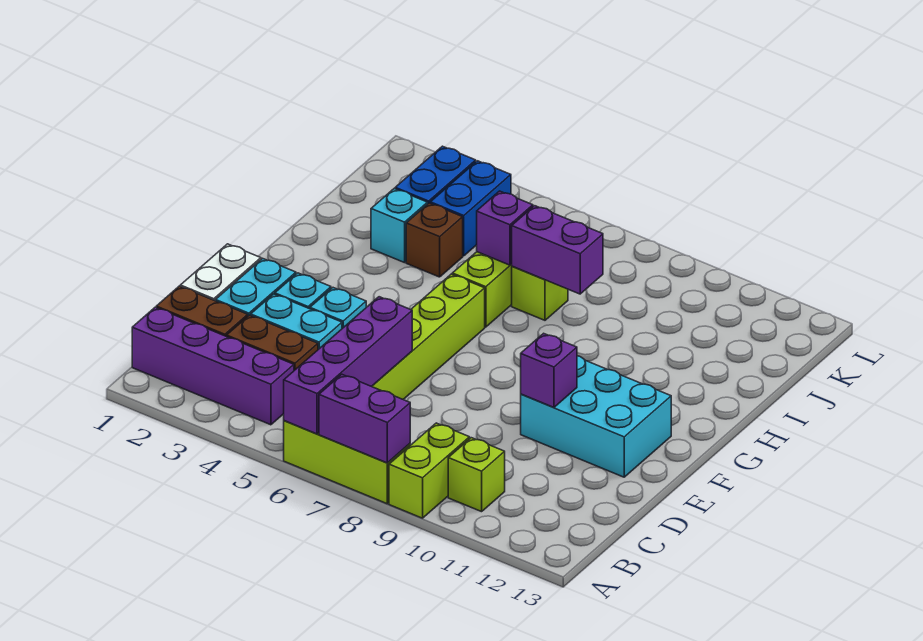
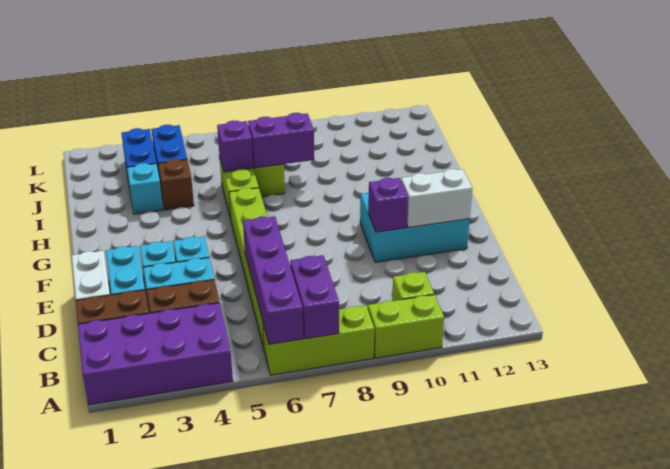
purple 1x2 brick [319,375,410,463] -> purple 1x2 brick turned to [290,255,339,339]
lime 1x2 brick [389,423,470,518] -> lime 1x2 brick turned to [368,295,444,358]
purple 1x4 brick [132,307,294,425] -> purple 2x4 brick [78,303,233,405]
none -> white 1x2 brick [401,169,472,228]

